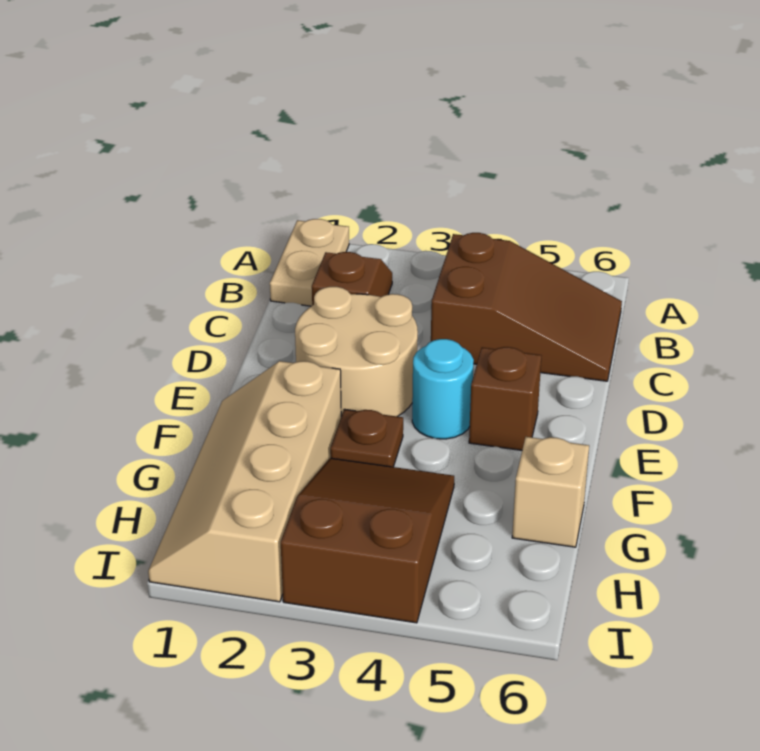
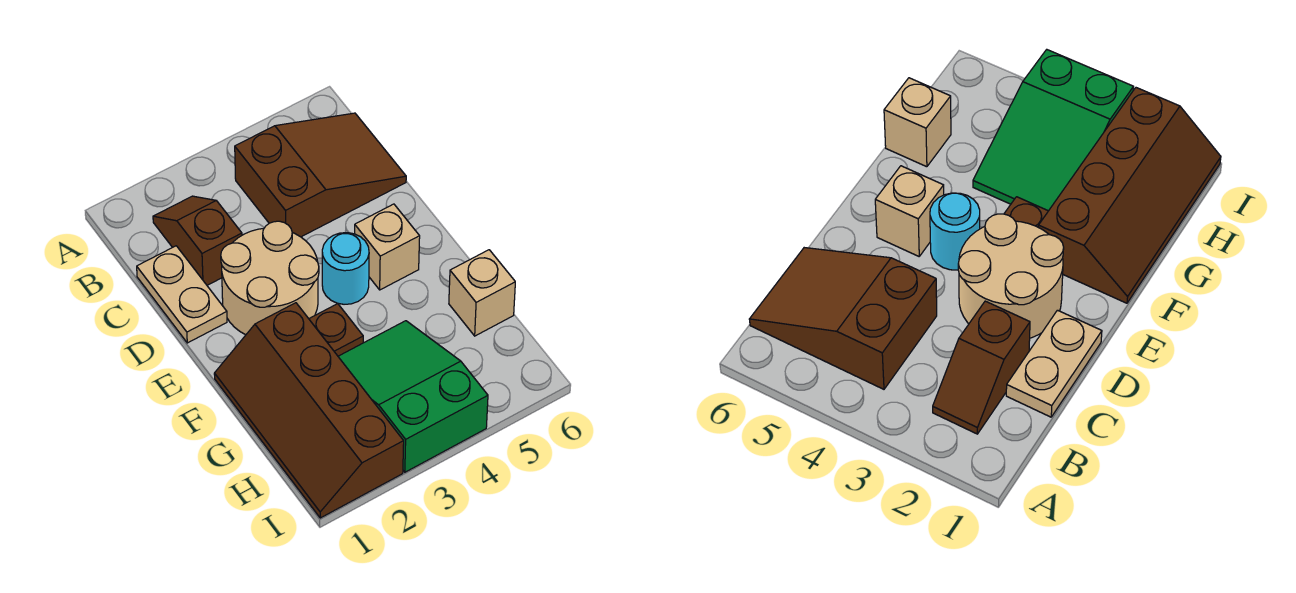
tan 1x2 plate [270,219,349,306] -> tan 1x2 plate moved to [137,246,227,343]
brown 1x1 brick [469,347,542,450] -> tan 1x1 brick [355,204,420,290]
tan 2x4 slope [148,361,341,602] -> brown 2x4 slope [214,303,404,518]
brown 2x3 slope [281,458,454,623] -> green 2x3 slope [338,321,488,472]

